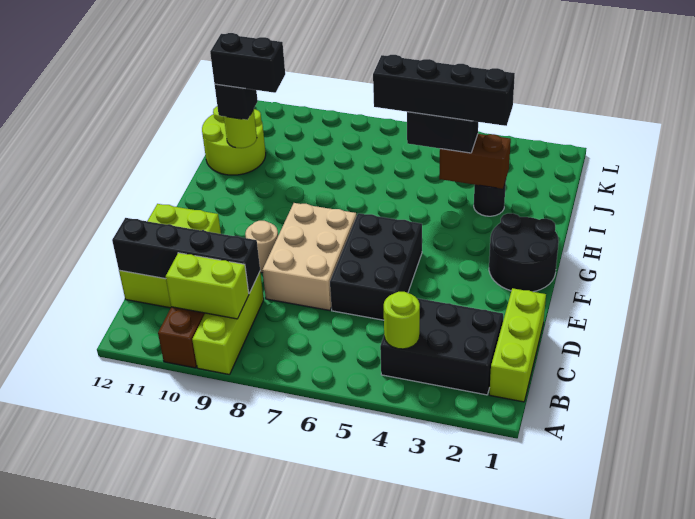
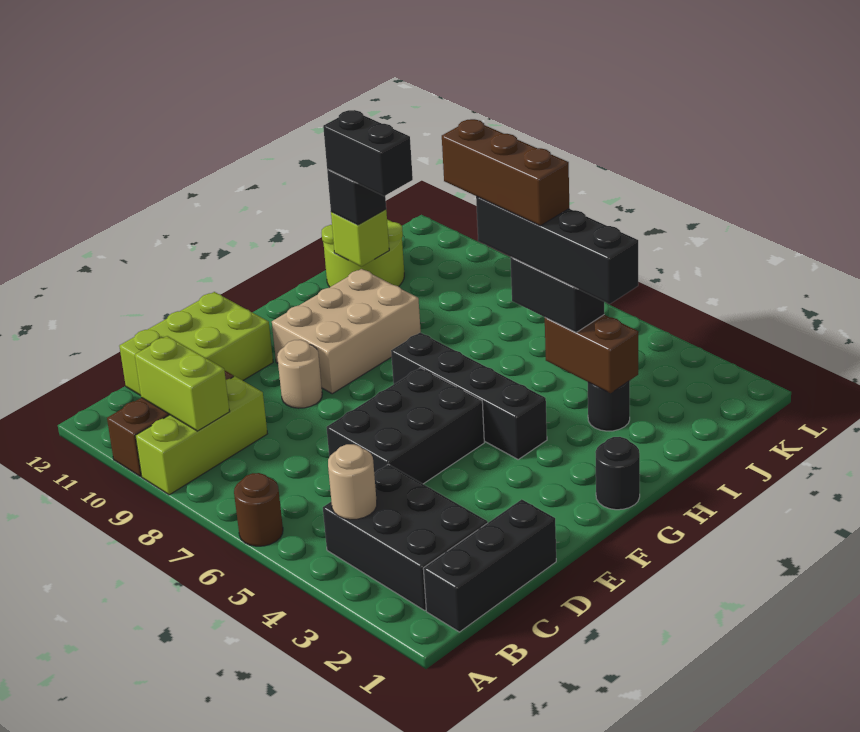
none -> brown 1x1 round brick [234,473,283,546]
lime 1x3 brick [489,288,546,402] -> black 1x3 brick [423,499,556,632]
lime 1x1 round brick [384,292,420,349] -> tan 1x1 round brick [328,444,377,520]
black 1x4 brick [112,218,260,293] -> black 1x4 brick moved to [391,332,547,459]
tan 2x3 brick [263,203,357,310] -> tan 2x3 brick moved to [272,269,421,394]
black 2x2 round brick [489,213,559,292] -> black 1x1 round brick [596,437,640,510]
none -> brown 1x3 brick [442,119,569,226]
lime 1x1 round brick [224,109,257,148] -> lime 1x1 brick [331,209,389,267]

